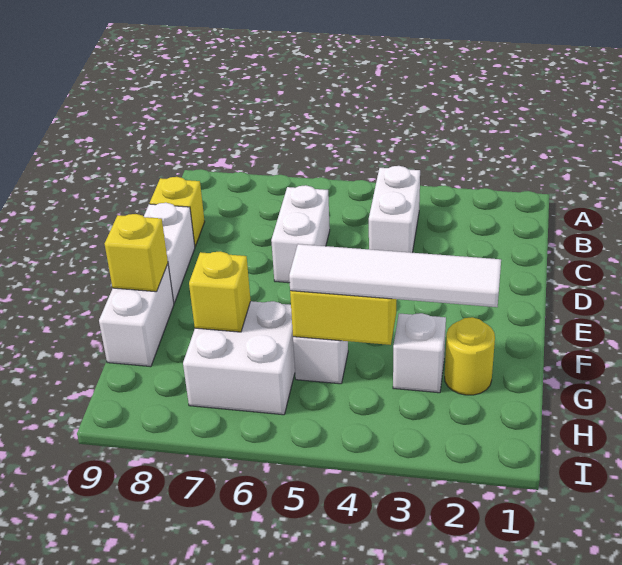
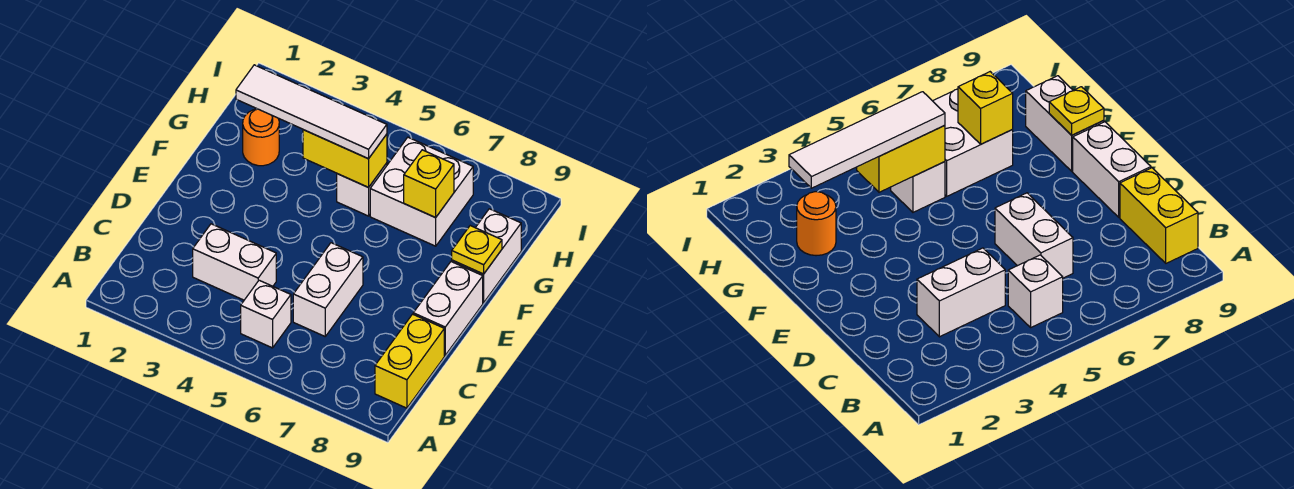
white 1x2 brick [369,166,420,253] -> white 1x2 brick turned to [193,224,276,300]
yellow 1x1 brick [150,177,205,246] -> yellow 1x2 brick [375,314,444,408]
yellow 1x1 brick [105,214,168,292] -> yellow 1x1 plate [452,226,502,274]
yellow 1x1 round brick [445,317,495,395] -> orange 1x1 round brick [243,109,279,166]
white 1x1 brick [393,313,446,393] -> white 1x1 brick moved to [241,280,291,348]

